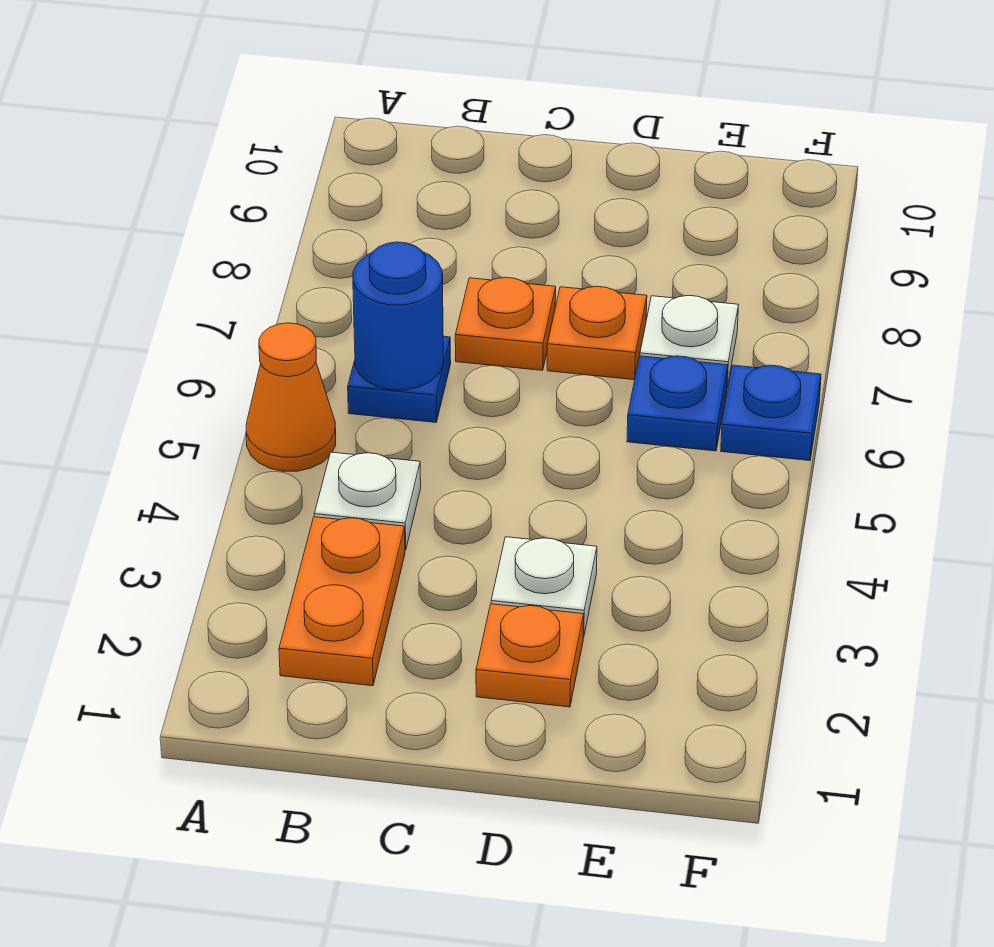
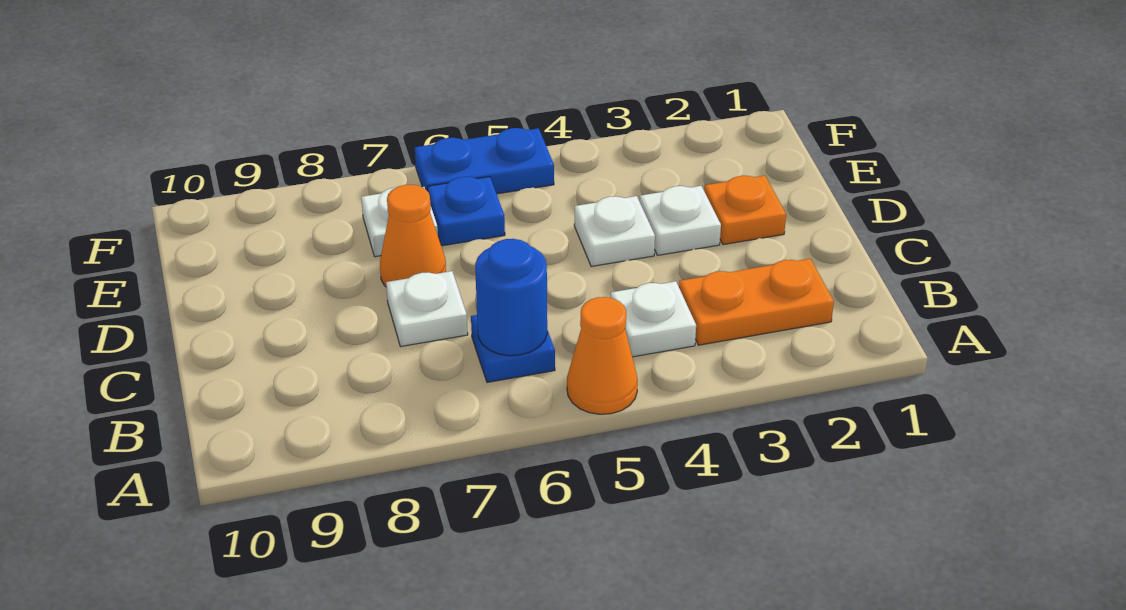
orange 1x1 plate [455,277,556,370] -> white 1x1 plate [386,271,468,346]
none -> white 1x1 plate [574,196,655,267]
orange 1x1 plate [547,286,647,380] -> orange 1x1 cone [380,185,446,286]
blue 1x1 plate [721,365,821,461] -> blue 1x2 plate [415,128,554,194]

